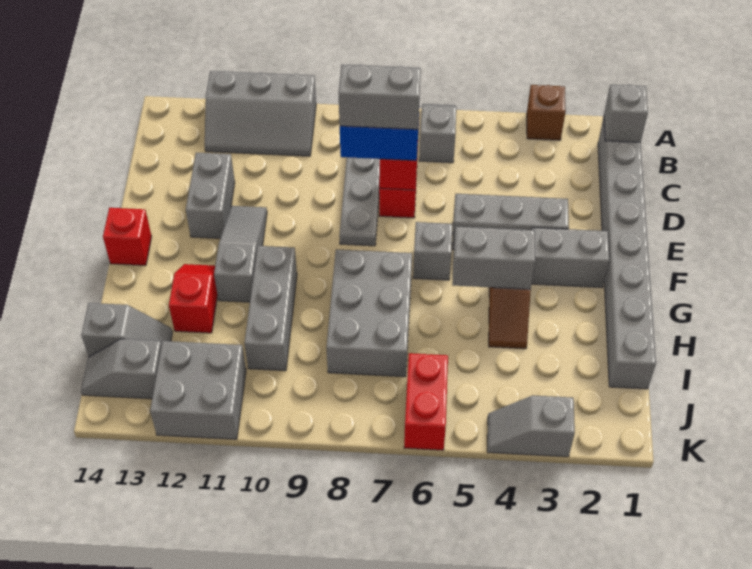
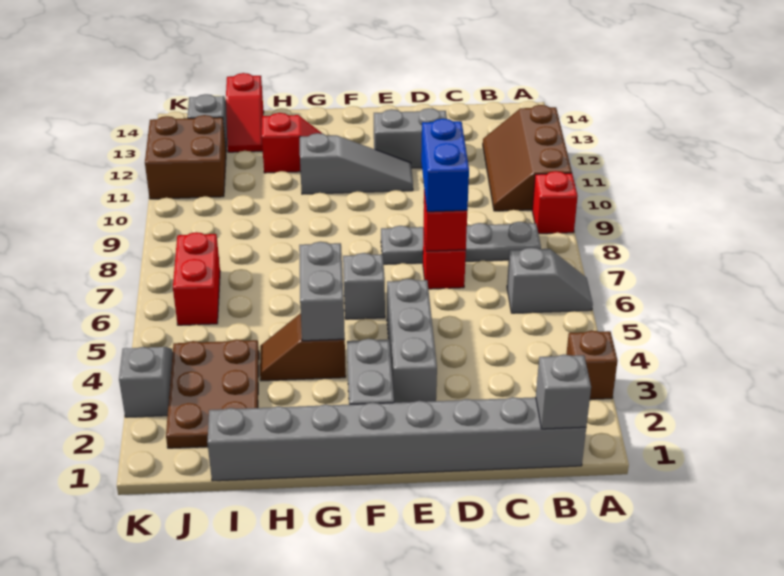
grey 2x3 slope [205,71,316,156] -> brown 2x3 slope [483,105,572,211]
grey 1x2 brick [338,65,421,129] -> none
red 1x1 brick [103,208,152,266] -> red 1x1 brick moved to [532,171,578,234]
grey 2x3 brick [326,249,412,377] -> none
grey 1x3 brick [244,246,297,371] -> none
none -> brown 2x3 plate [166,339,259,448]
grey 1x2 slope [81,303,172,357] -> red 1x2 slope [226,73,264,152]
red 1x2 brick [404,353,448,450] -> red 1x2 brick turned to [173,232,220,325]
grey 2x2 brick [150,341,246,439] -> brown 2x2 brick [145,115,226,199]

